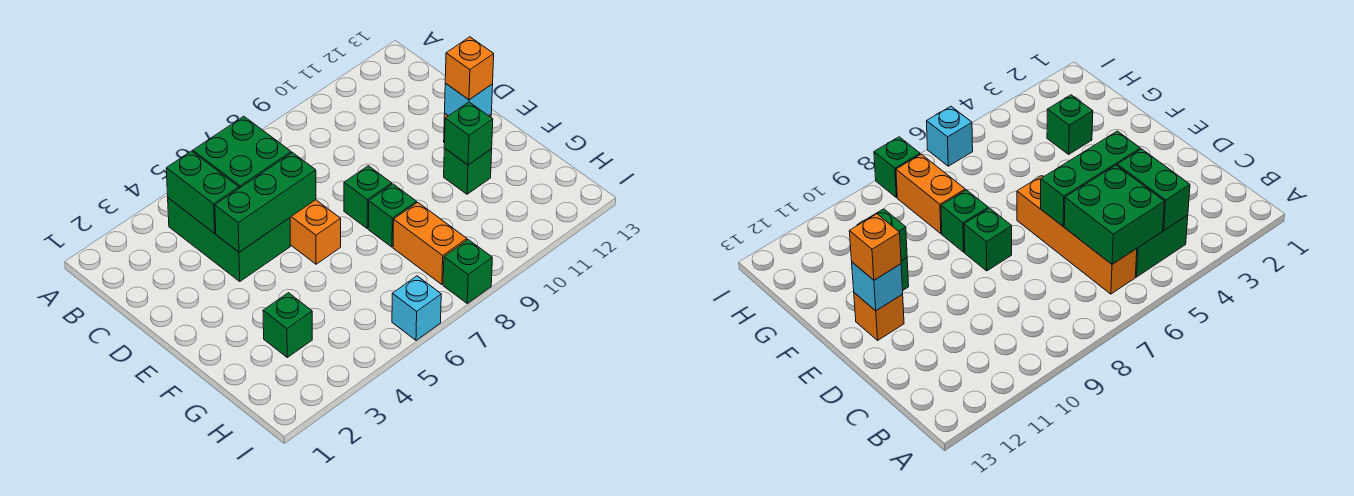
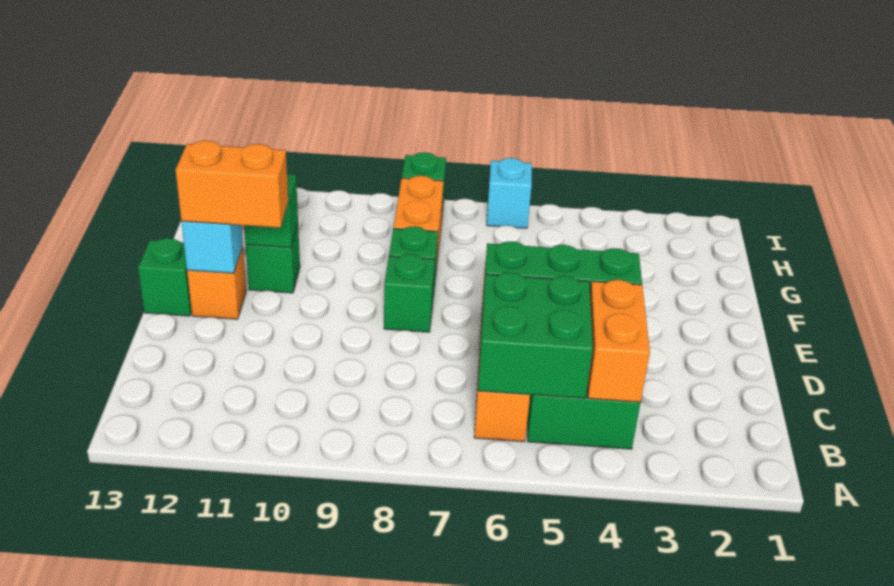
green 1x2 brick [166,151,239,233] -> orange 1x2 brick [587,280,650,402]
orange 1x1 brick [445,37,494,100] -> orange 1x2 brick [176,141,288,228]
green 1x1 brick [263,293,312,357] -> green 1x1 brick moved to [138,238,192,316]

